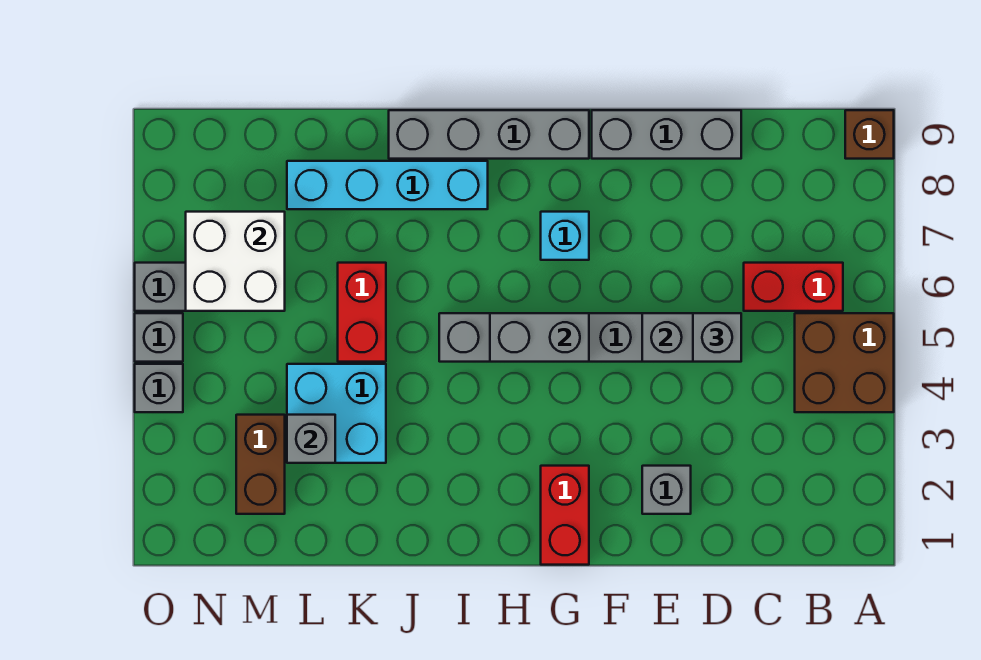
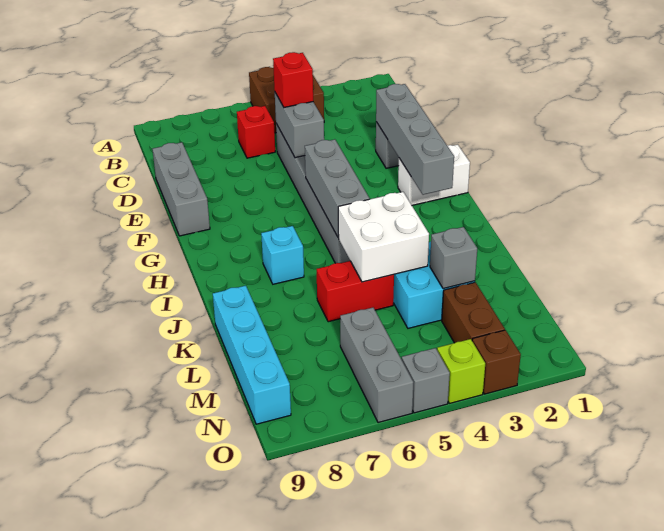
brown 1x1 brick [845,110,894,159] -> brown 1x1 brick moved to [472,330,521,394]
red 1x2 brick [744,263,843,311] -> red 1x1 brick [237,106,275,158]
grey 1x1 brick [693,313,741,362] -> red 1x1 brick [273,52,313,107]
red 1x2 brick [541,466,589,565] -> white 1x2 brick [398,145,470,205]
grey 1x2 brick [490,313,589,362] -> grey 1x3 brick [305,139,370,238]
cyan 1x1 brick [541,212,589,260] -> cyan 1x1 brick moved to [261,226,304,284]
grey 1x4 brick [389,110,589,159] -> grey 1x4 brick moved to [376,84,454,195]
cyan 1x4 brick [287,161,488,209] -> cyan 1x4 brick moved to [213,286,291,424]
brown 1x2 brick [236,415,285,514] -> brown 1x2 brick turned to [442,282,505,343]
white 2x2 brick [186,212,285,311] -> white 2x2 brick moved to [338,192,429,282]
grey 1x1 brick [135,364,183,412] -> lime 1x1 brick [437,339,485,403]

